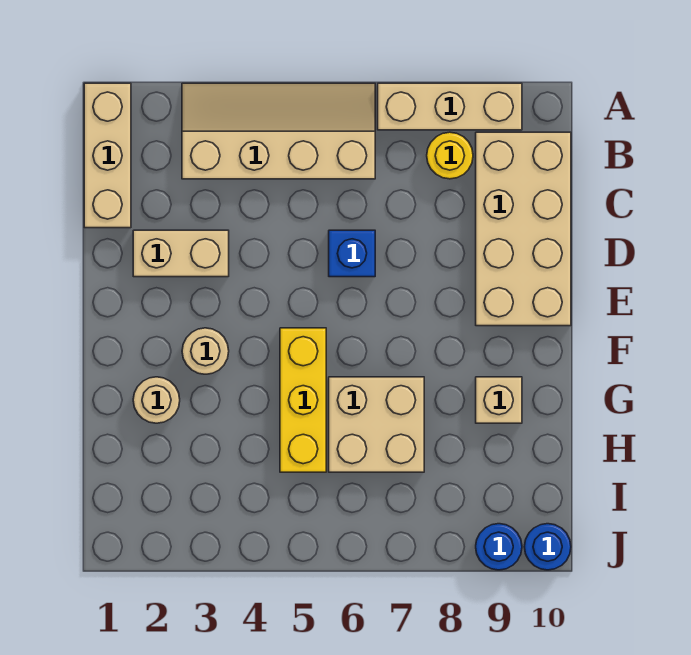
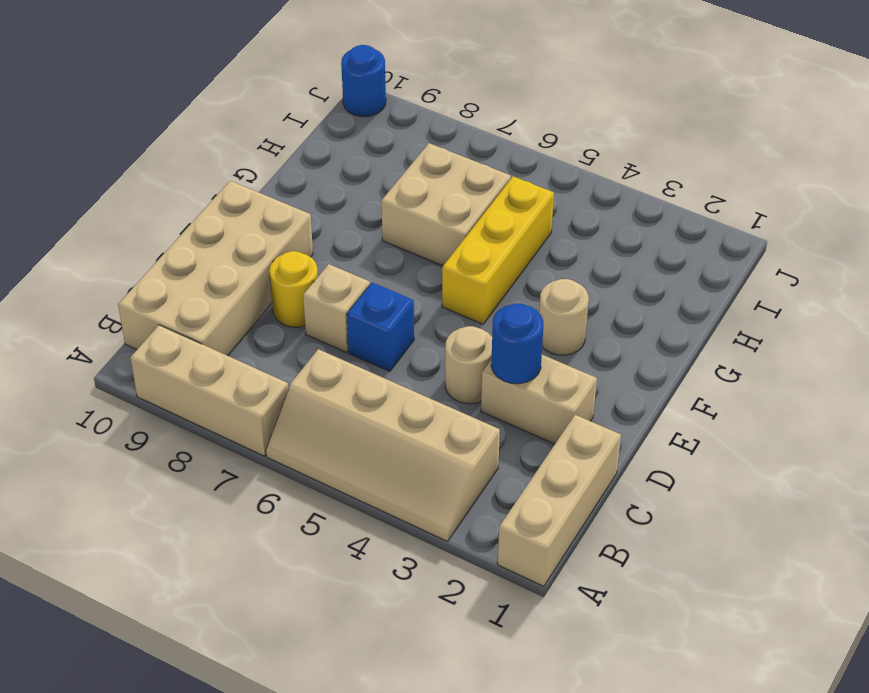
yellow 1x1 round brick [427,132,473,179] -> yellow 1x1 round brick moved to [269,251,318,327]
tan 1x1 round brick [133,377,180,423] -> tan 1x1 round brick moved to [445,326,492,404]
tan 1x1 brick [476,377,522,423] -> tan 1x1 brick moved to [303,264,370,352]
blue 1x1 round brick [476,524,522,570] -> blue 1x1 round brick moved to [491,304,543,384]

